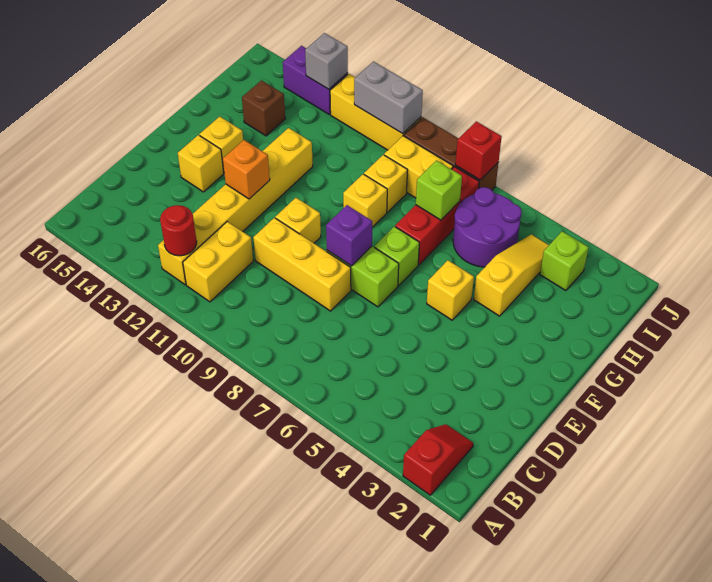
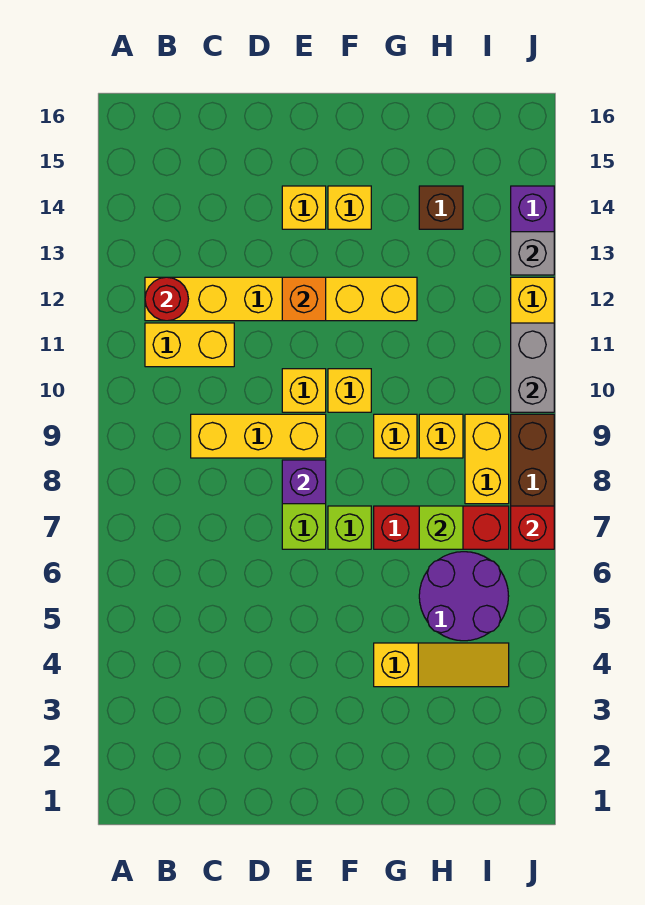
red 1x2 slope [403,424,473,495] -> none
yellow 1x3 brick [253,218,351,311] -> yellow 1x3 brick turned to [191,414,326,458]
yellow 1x1 brick [427,260,474,320] -> yellow 1x1 brick moved to [328,369,371,412]
lime 1x1 brick [540,231,589,291] -> none

